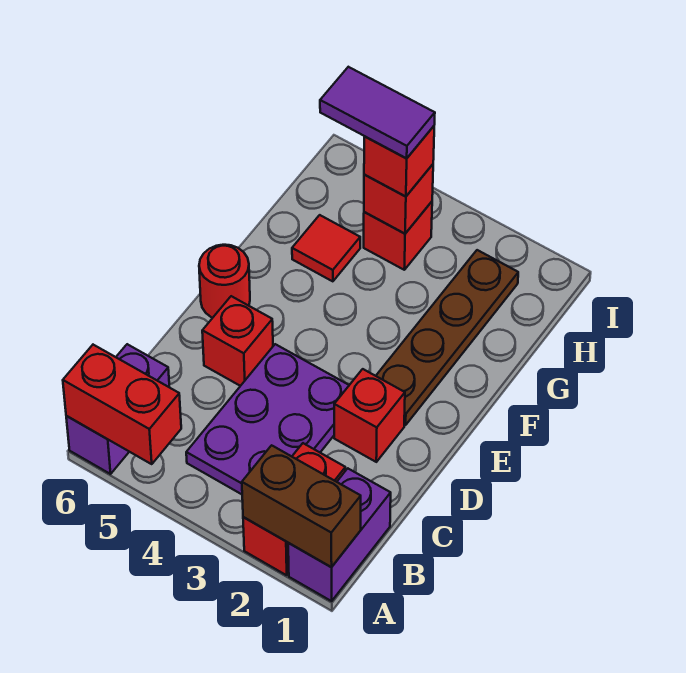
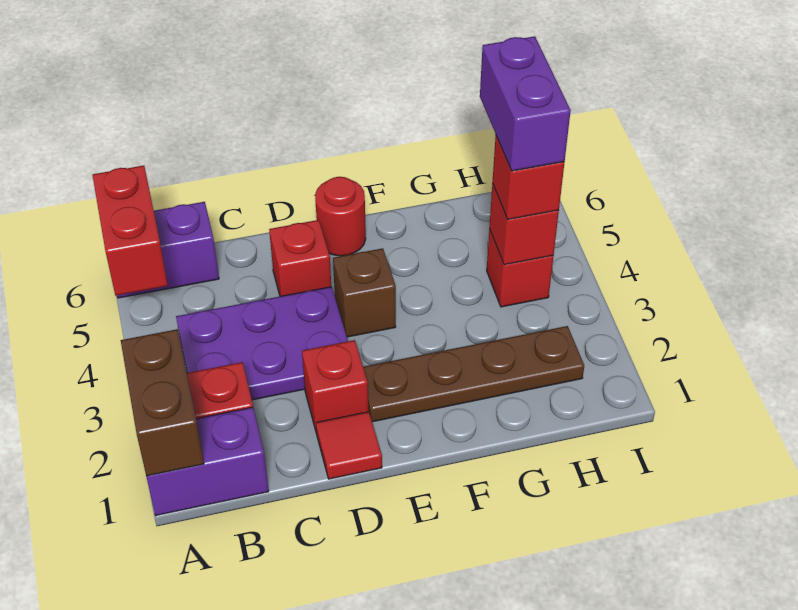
none -> brown 1x1 brick [333,248,396,337]
red 1x1 tile [292,215,360,281] -> red 1x1 tile moved to [316,412,382,479]
purple 1x2 tile [320,67,435,158] -> purple 1x2 brick [480,36,571,171]

